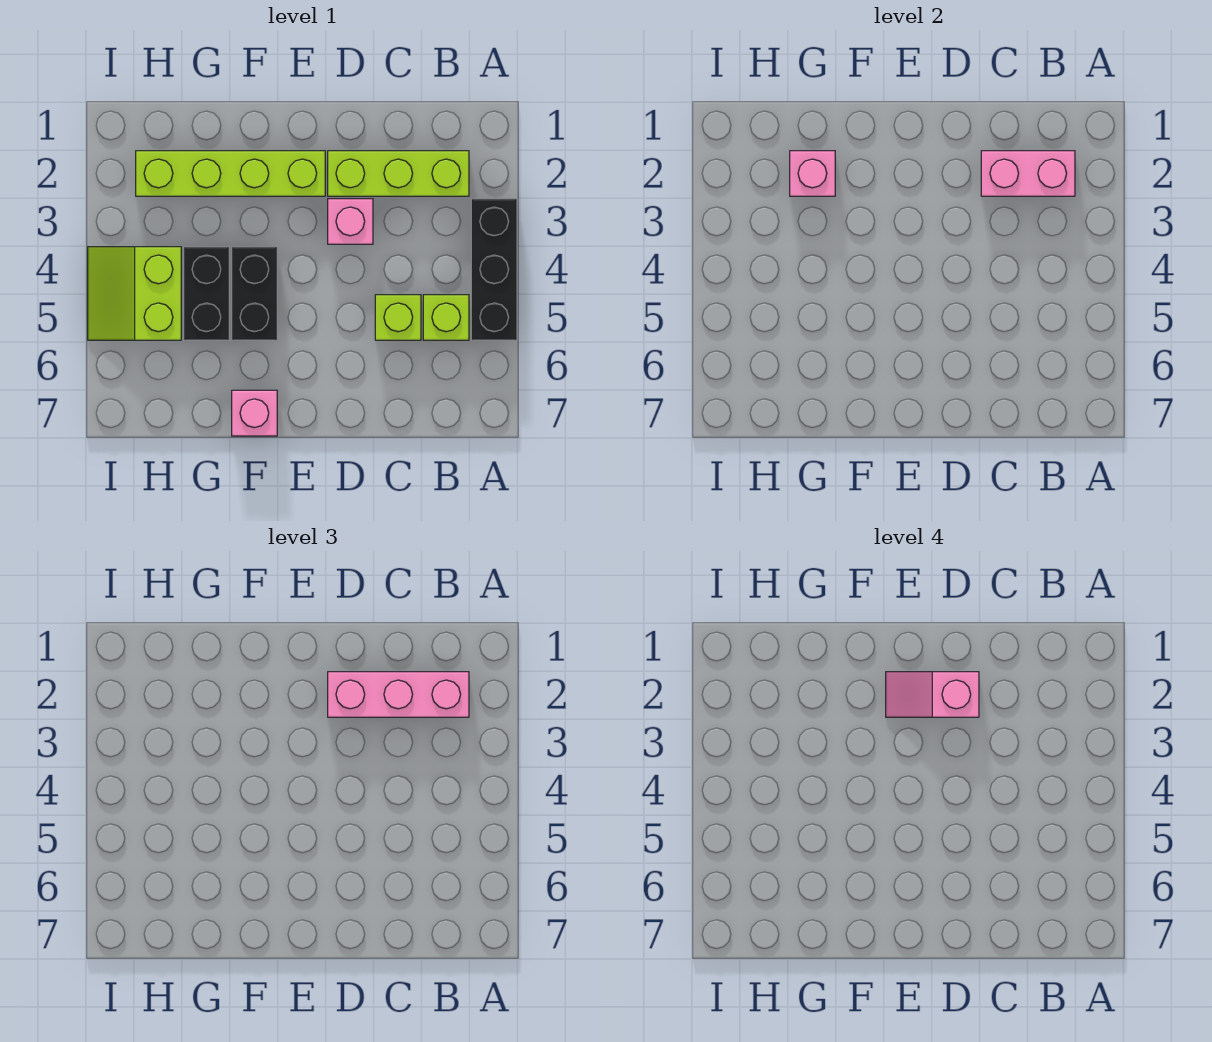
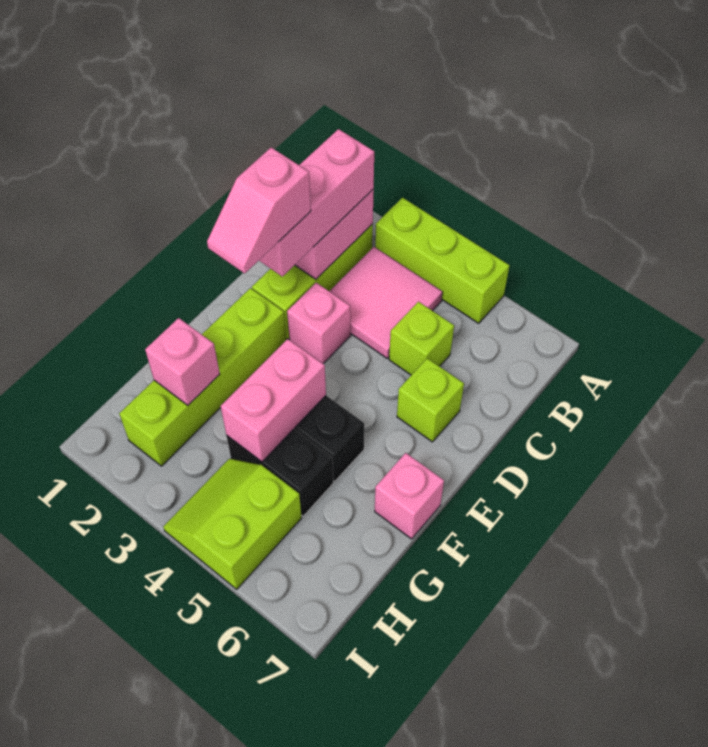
black 1x3 brick [471,199,517,340] -> lime 1x3 brick [375,198,510,323]
none -> pink 2x2 tile [329,247,442,358]
lime 1x1 brick [423,295,469,340] -> lime 1x1 brick moved to [397,358,464,442]
none -> pink 1x2 brick [221,339,326,462]
lime 2x2 slope [88,247,181,340] -> lime 2x2 slope turned to [163,459,302,589]

